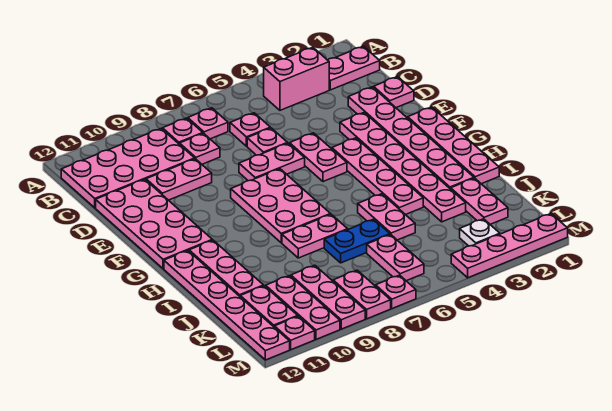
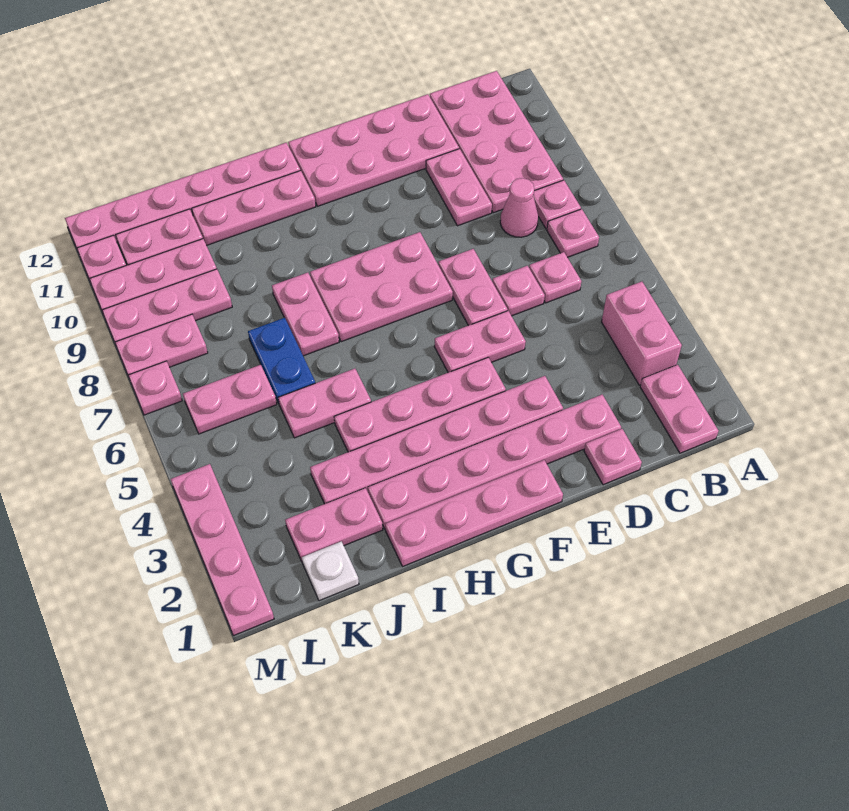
pink 1x1 plate [180,133,220,164] -> pink 1x1 cone [500,178,538,237]
white 1x1 plate [460,219,500,246] -> white 1x1 plate moved to [302,541,359,601]

